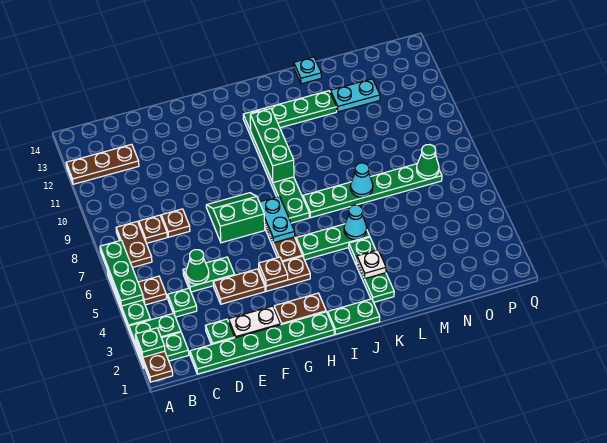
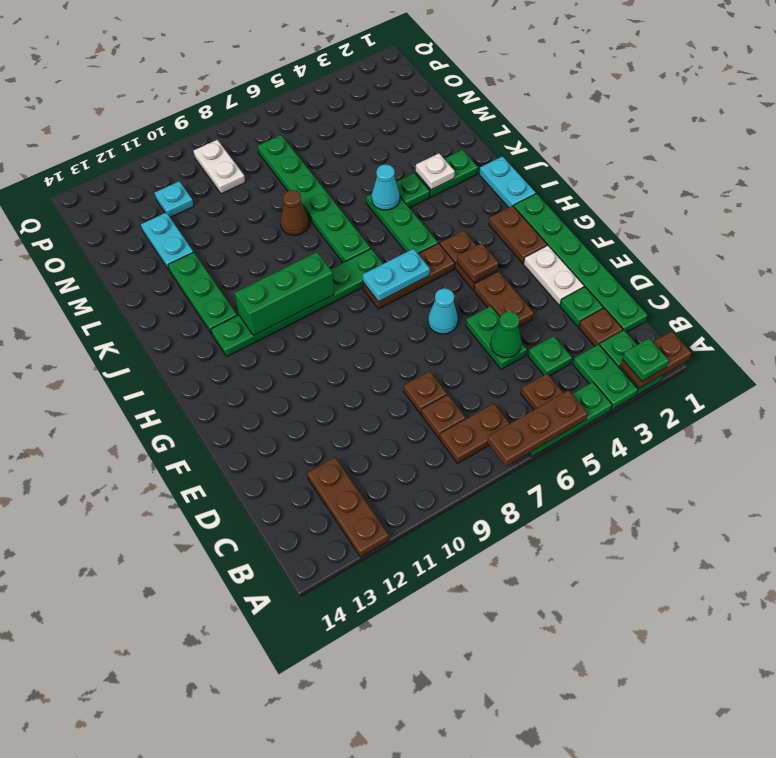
green 1x3 plate [100,240,143,306] -> brown 1x3 plate [487,390,588,466]
none -> brown 1x1 plate [579,308,623,346]
green 2x2 slope [206,193,265,243] -> none
green 1x2 plate [328,299,380,334] -> cyan 1x2 plate [479,156,536,208]
cyan 1x1 cone [350,163,373,197] -> cyan 1x1 cone moved to [428,288,458,334]
none -> brown 1x1 cone [280,190,309,235]
cyan 1x1 plate [294,57,321,84] -> cyan 1x1 plate moved to [155,181,194,217]
green 1x1 cone [417,145,439,179] -> none
none -> white 1x2 plate [193,140,245,194]

